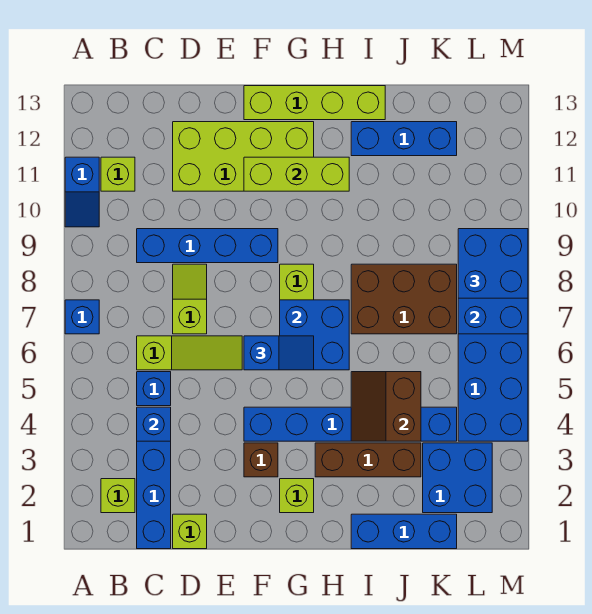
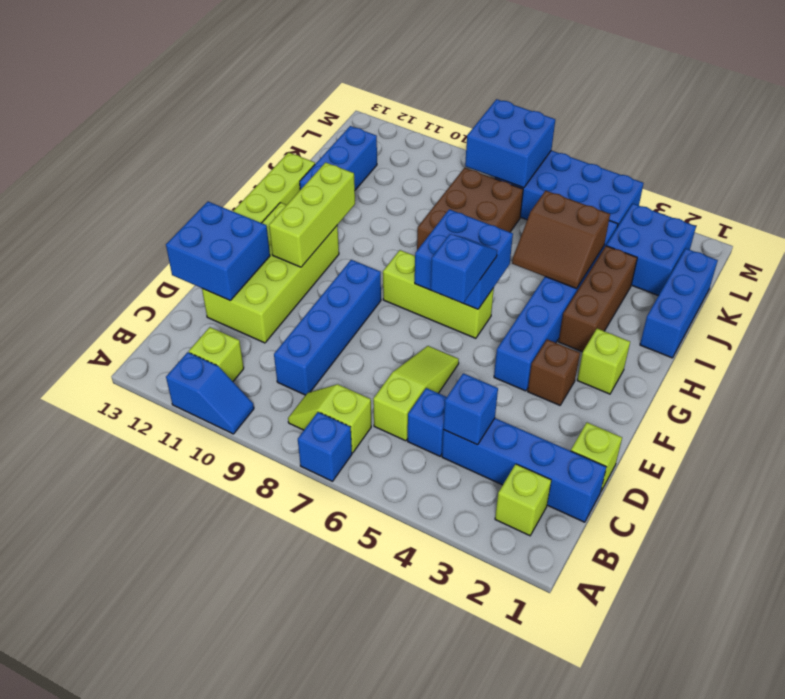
lime 1x2 slope [173,264,207,334] -> lime 1x2 slope moved to [288,384,371,453]
blue 2x2 brick [458,229,528,298] -> blue 2x2 brick moved to [166,202,270,301]

